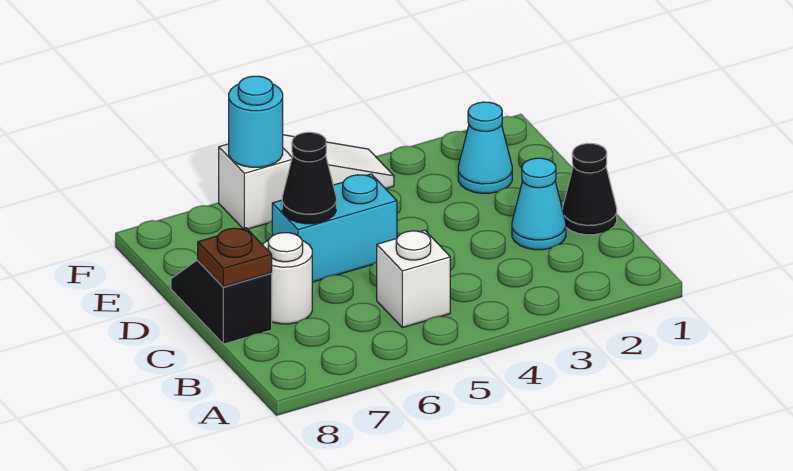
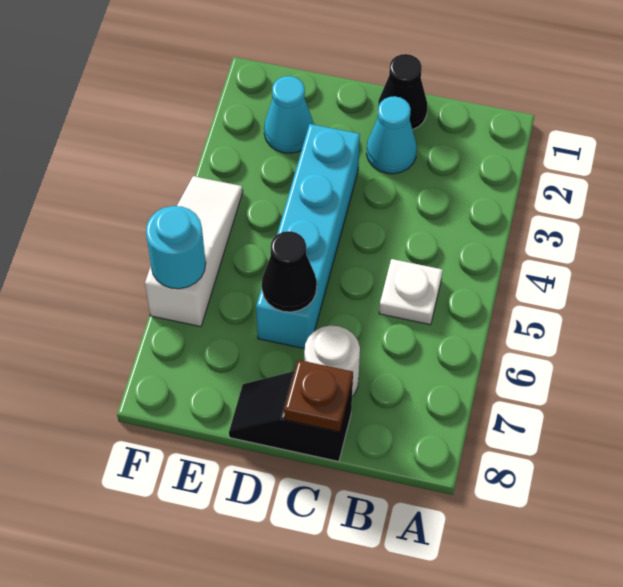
white 1x1 brick [377,230,450,328] -> white 1x1 plate [379,259,443,325]
cyan 1x2 brick [272,174,397,282] -> cyan 1x4 brick [256,124,360,349]

